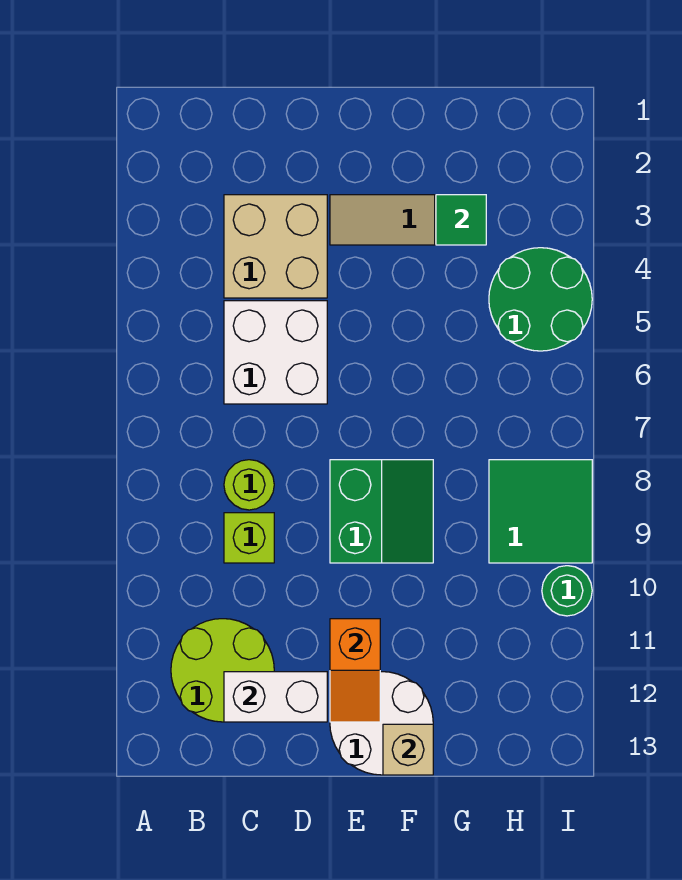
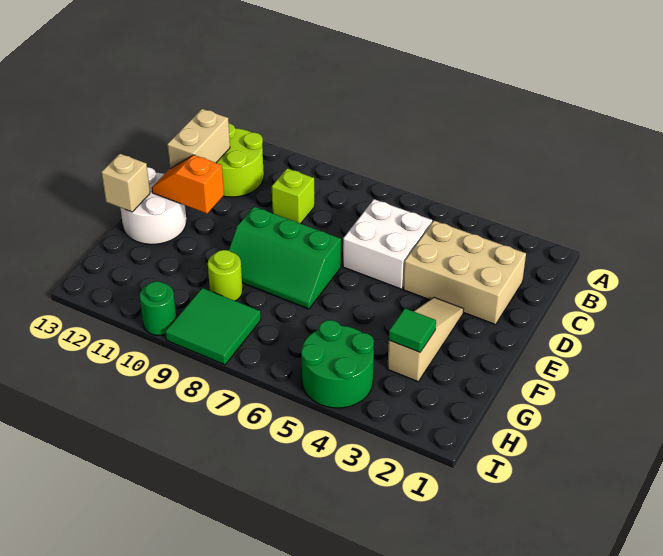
tan 2x2 brick [224,195,327,298] -> tan 2x3 brick [403,221,526,325]
lime 1x1 round brick [224,460,274,510] -> lime 1x1 round brick moved to [208,250,243,301]
white 1x2 brick [224,672,327,722] -> tan 1x2 brick [167,109,230,169]
green 2x2 slope [330,460,433,563] -> green 2x3 slope [228,207,341,309]

